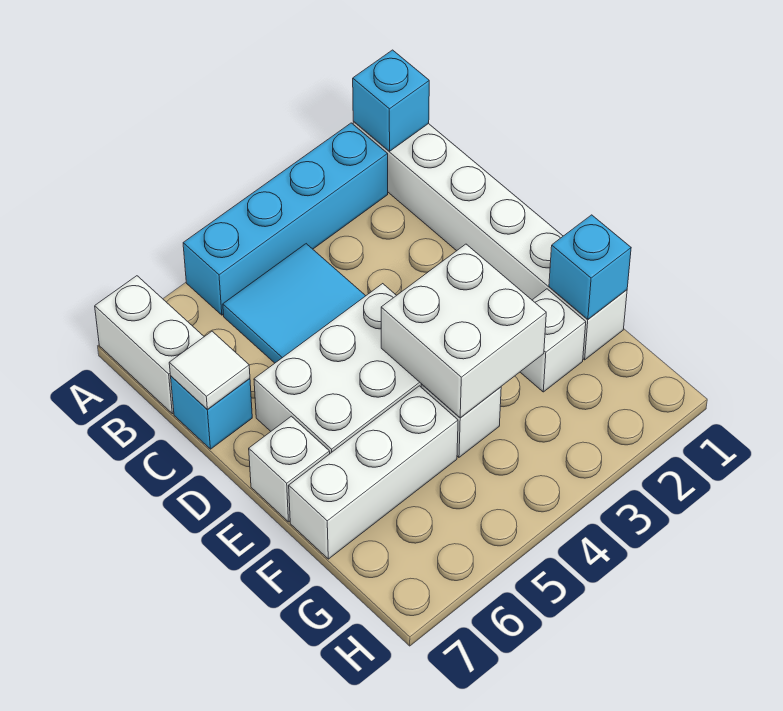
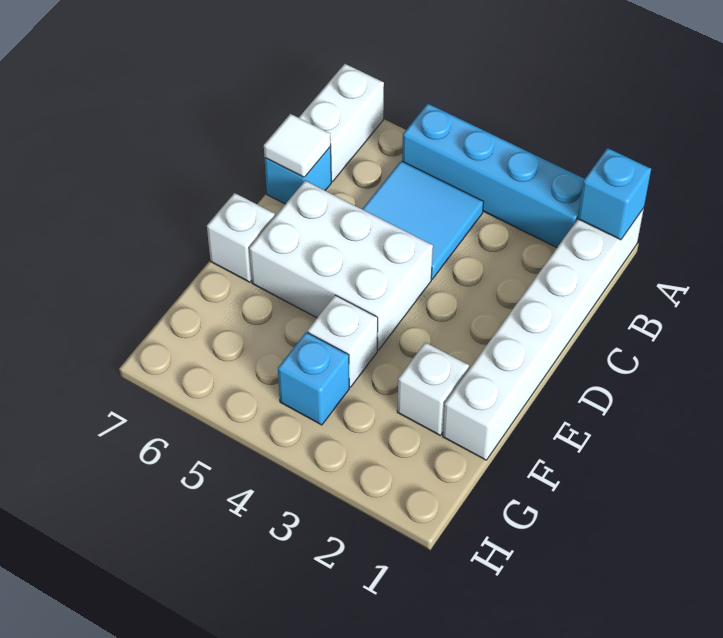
white 2x2 brick [381,244,546,418] -> none
cyan 1x1 brick [549,215,631,319] -> cyan 1x1 brick moved to [278,332,349,425]
white 1x3 brick [289,386,458,559] -> none

